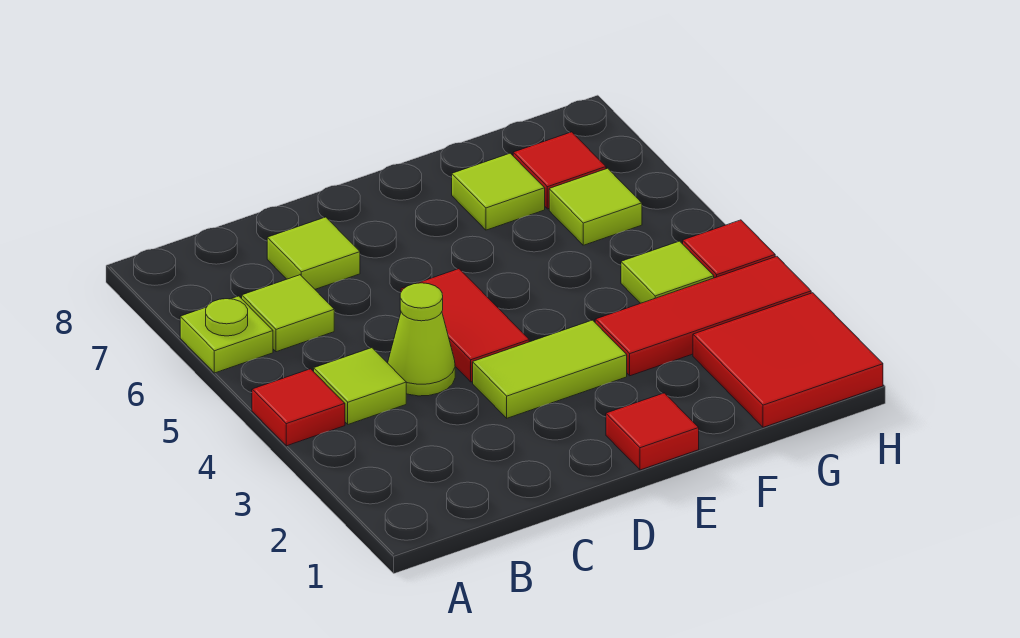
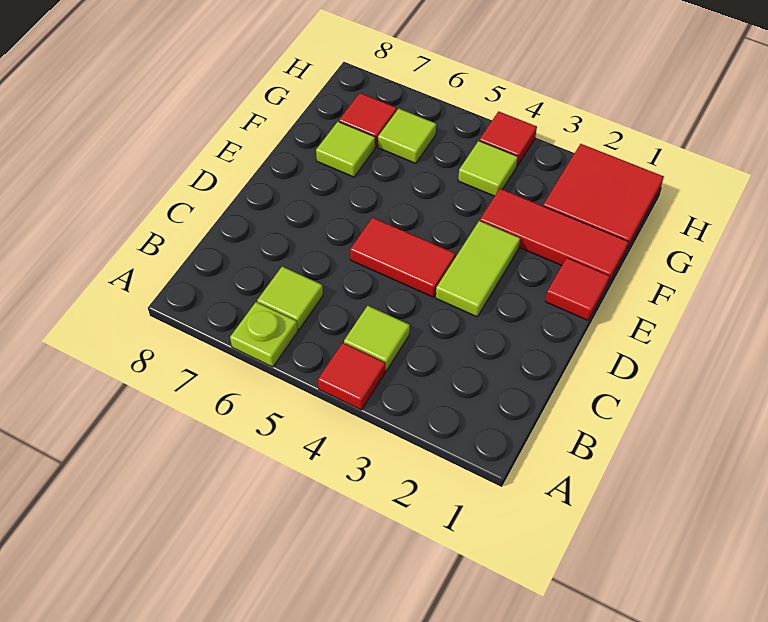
lime 1x1 cone [388,283,455,396] -> none
lime 1x1 tile [267,217,360,289] -> none
red 1x3 tile [595,256,811,376] -> red 1x3 tile turned to [480,189,628,285]

